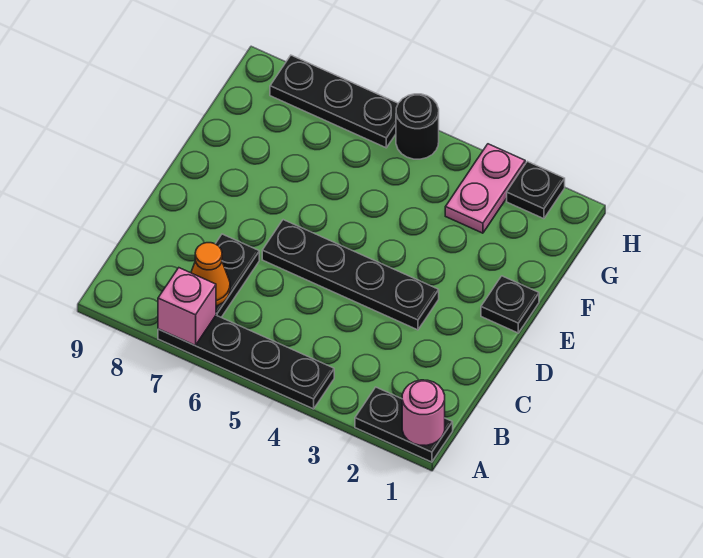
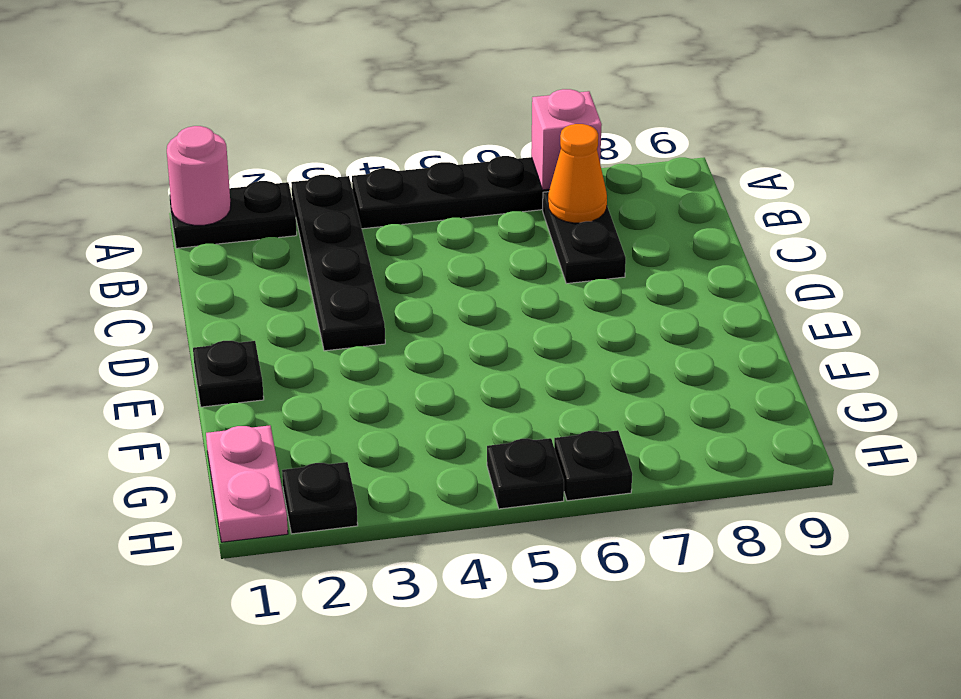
black 1x4 plate [262,220,439,330] -> black 1x4 plate turned to [291,175,385,351]
pink 1x2 plate [445,144,525,233] -> pink 1x2 plate moved to [206,425,288,542]
black 1x1 round brick [396,94,439,159] -> black 1x1 plate [487,438,564,509]
black 1x3 plate [270,55,398,148] -> black 1x1 plate [554,430,632,501]

